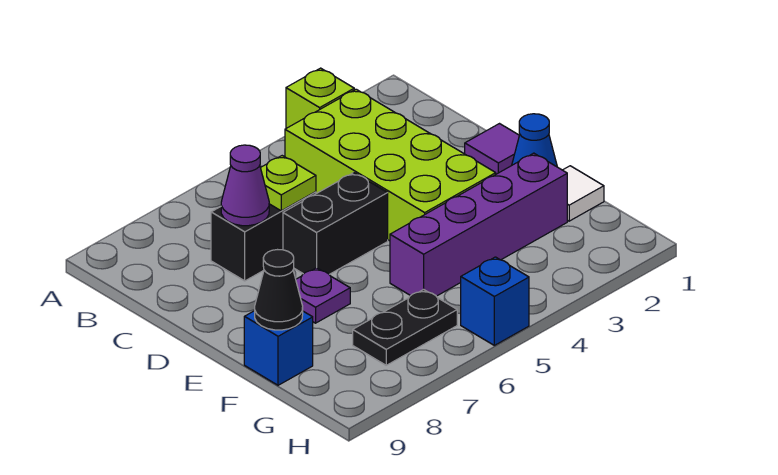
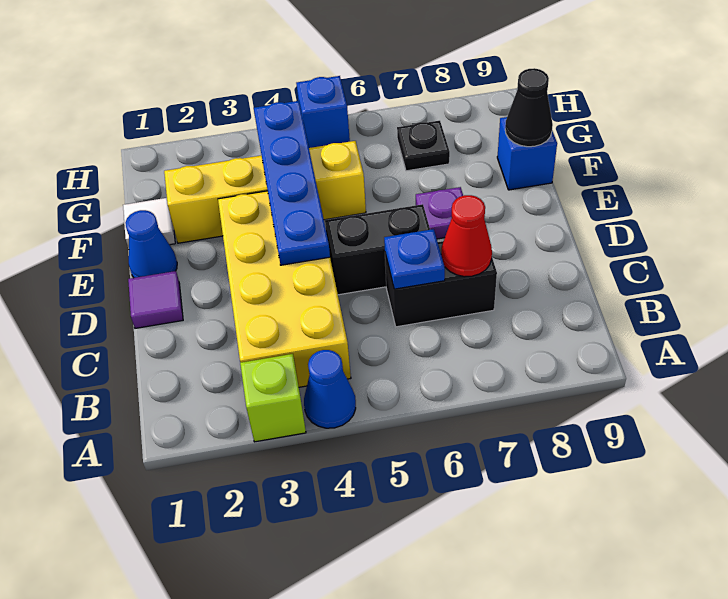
none -> blue 1x1 cone [304,350,356,428]
lime 2x4 brick [285,89,496,241] -> yellow 2x4 brick [218,191,351,387]
lime 1x1 plate [261,156,316,211] -> blue 1x1 plate [384,229,445,289]
purple 1x1 cone [221,145,269,226] -> red 1x1 cone [441,195,492,277]
none -> blue 1x4 plate [254,101,330,265]
purple 1x4 brick [390,153,567,296] -> yellow 1x4 brick [164,141,366,243]
black 1x2 plate [353,289,457,365] -> black 1x1 plate [397,121,450,171]

